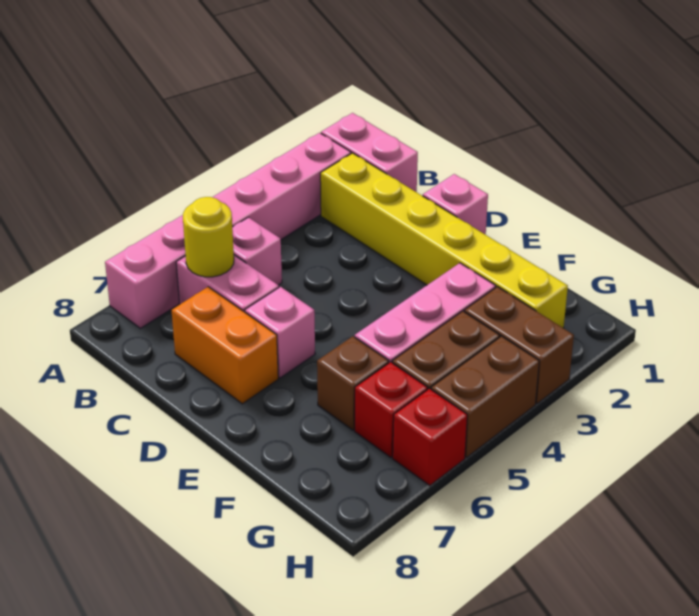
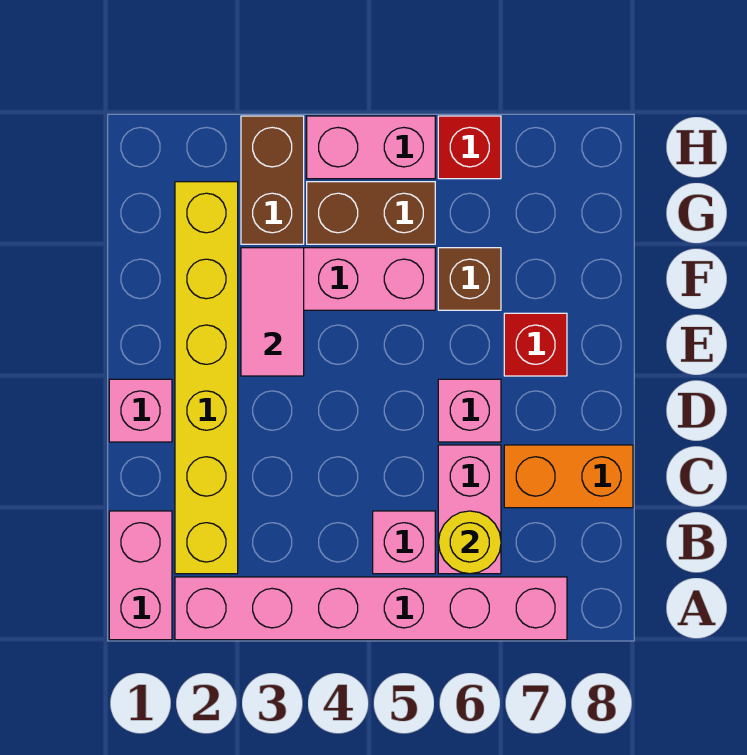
orange 1x2 brick [172,287,278,404] -> orange 1x2 brick turned to [504,445,633,508]
none -> pink 1x2 tile [241,248,304,376]
red 1x1 brick [355,362,428,458] -> red 1x1 brick moved to [504,313,567,376]
brown 1x2 brick [431,336,539,458] -> pink 1x2 brick [307,116,435,179]

